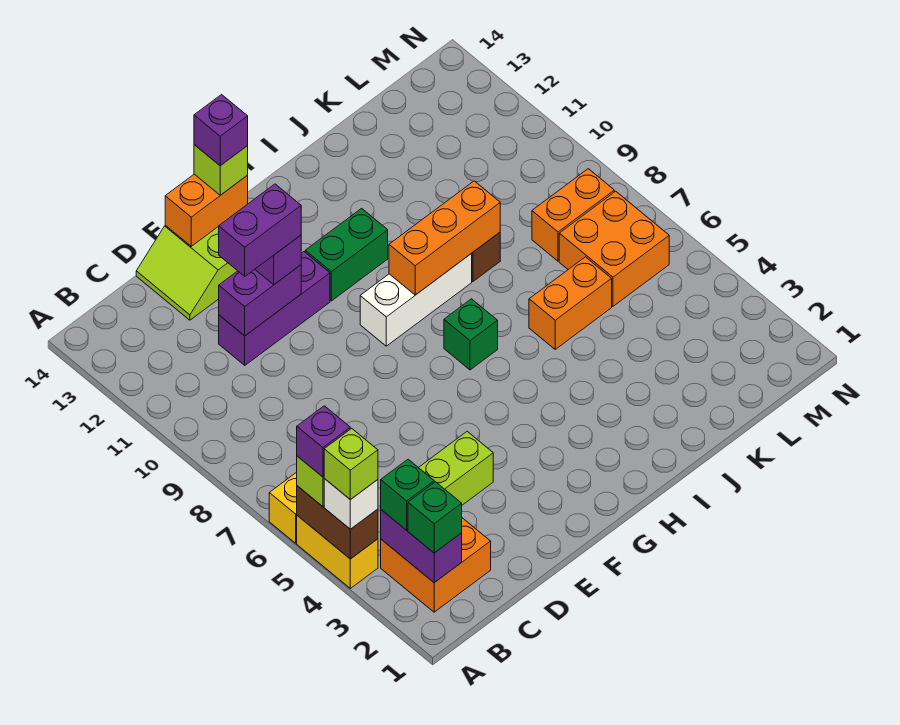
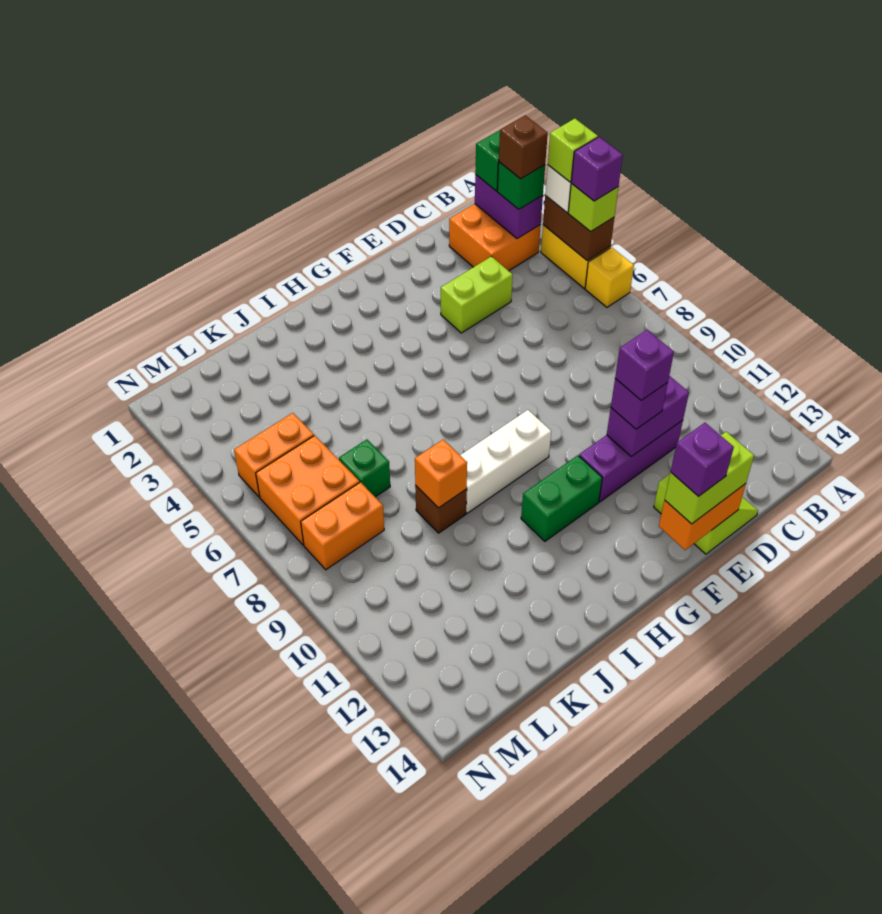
none -> brown 1x1 brick [499,115,548,179]
purple 1x2 brick [219,184,301,276] -> purple 1x1 brick [615,330,674,400]
lime 1x1 brick [194,145,248,195] -> lime 1x2 brick [665,432,754,524]
green 1x1 brick [444,299,498,370] -> green 1x1 brick moved to [339,440,390,497]
orange 1x3 brick [389,181,500,295] -> orange 1x1 brick [415,439,467,508]
orange 1x2 brick [529,257,612,349] -> orange 1x2 brick moved to [234,413,314,497]

